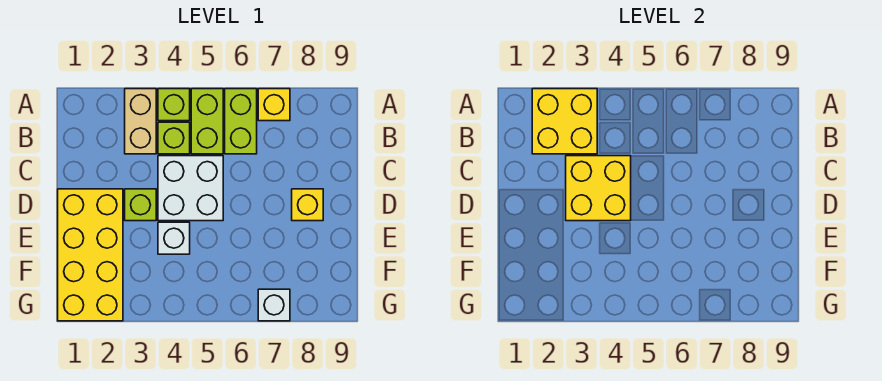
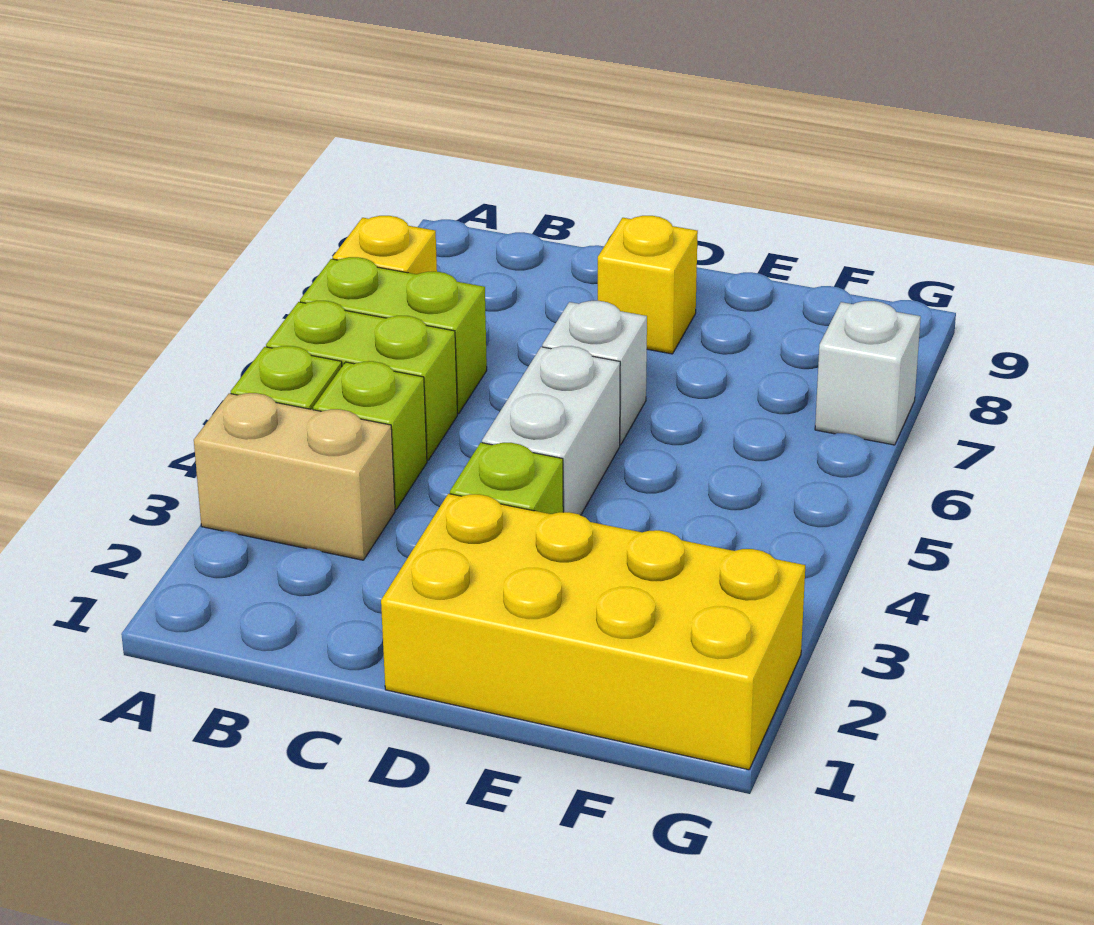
yellow 2x2 brick [532,89,597,154] -> none
yellow 2x2 brick [566,156,631,221] -> none
white 2x2 brick [158,156,223,221] -> white 1x2 brick [482,346,620,515]
white 1x1 brick [158,222,190,254] -> white 1x1 brick moved to [542,300,647,445]

